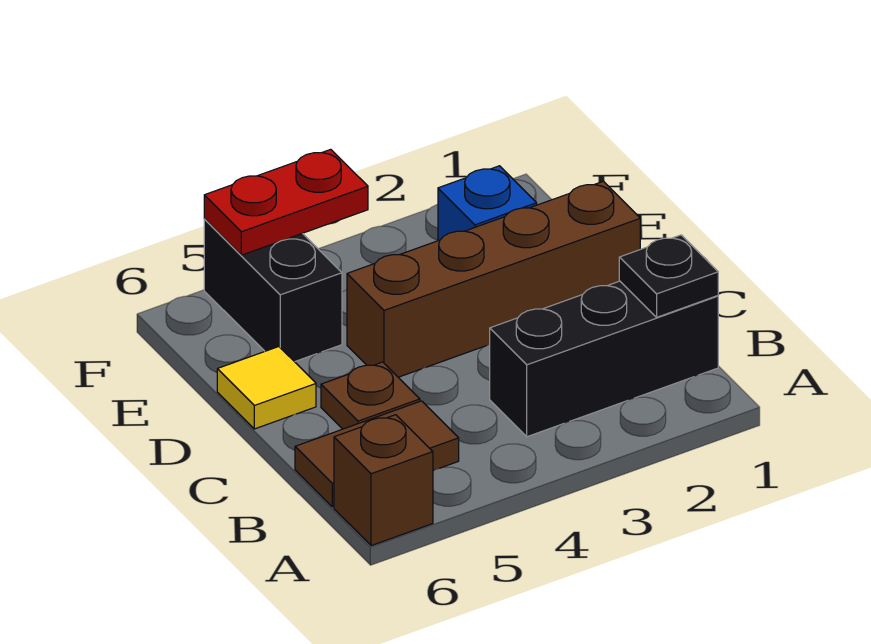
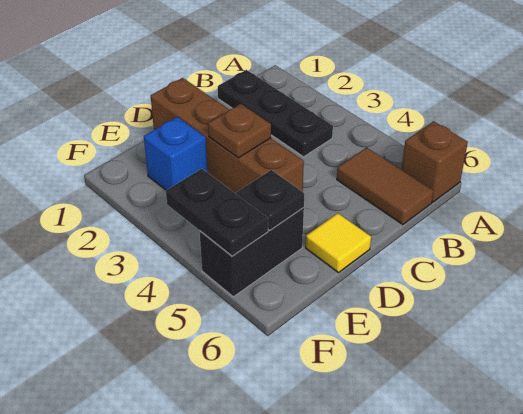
black 1x3 brick [490,281,718,437] -> black 1x3 plate [218,70,333,157]
black 1x1 plate [619,235,718,317] -> black 1x1 plate moved to [237,170,304,230]
brown 1x1 plate [321,362,420,429] -> brown 1x1 plate moved to [208,104,271,158]
red 1x2 plate [204,149,368,255] -> black 1x2 plate [166,169,268,256]

